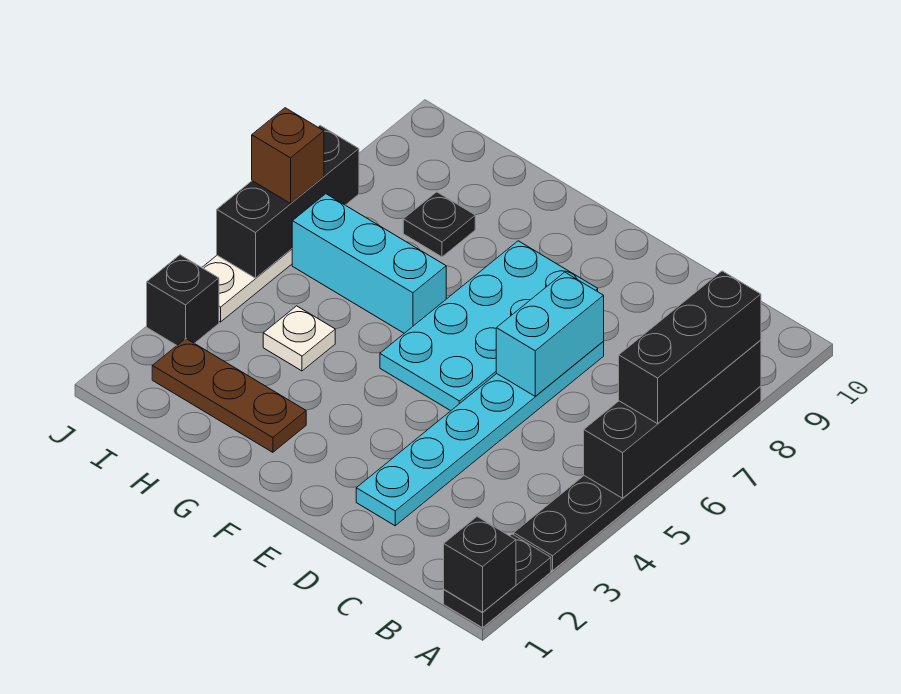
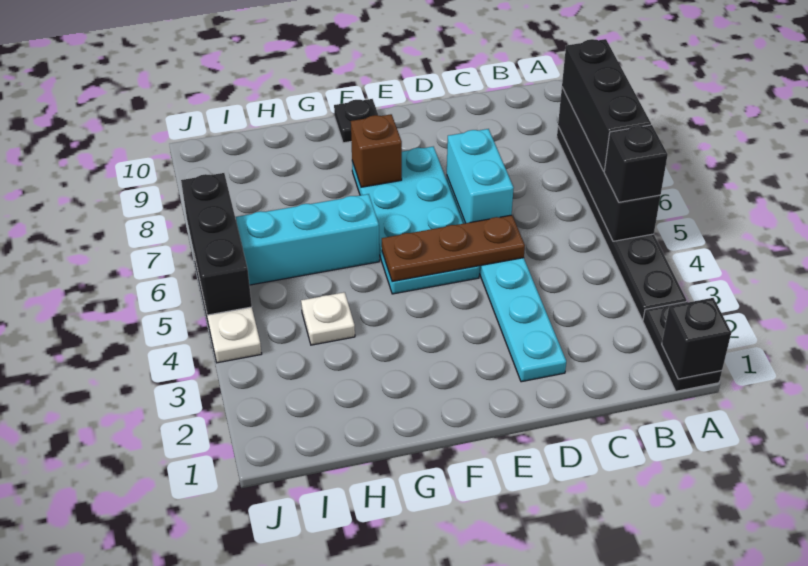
brown 1x3 plate [152,339,306,452] -> brown 1x3 plate moved to [382,215,525,282]
black 1x1 plate [403,192,475,257] -> black 1x1 plate moved to [334,99,379,143]
black 1x1 brick [147,255,219,345] -> black 1x1 brick moved to [604,125,668,202]
brown 1x1 brick [252,108,324,203] -> brown 1x1 brick moved to [351,114,402,187]

